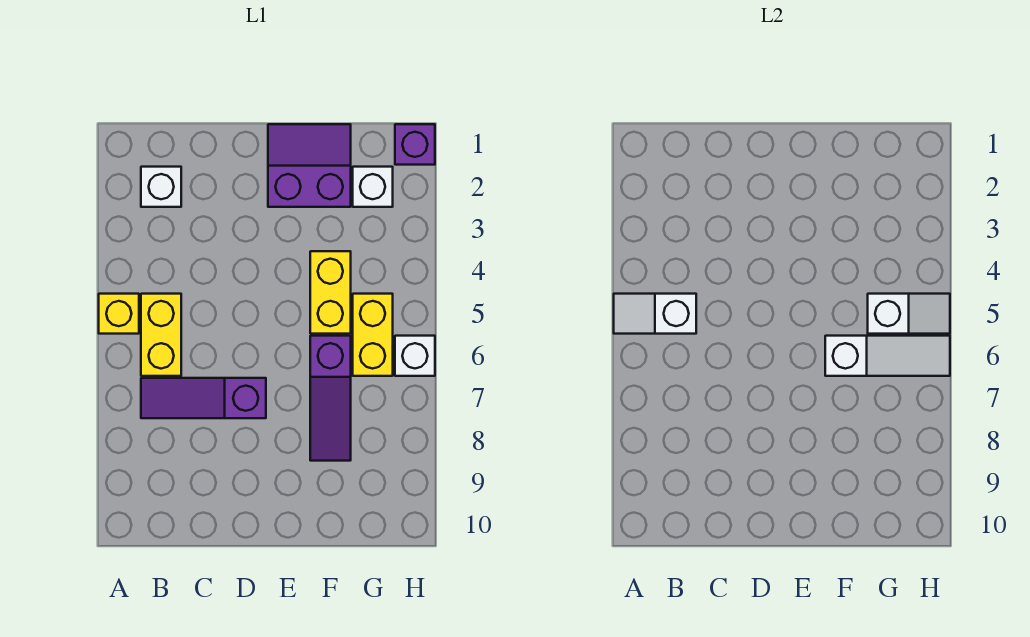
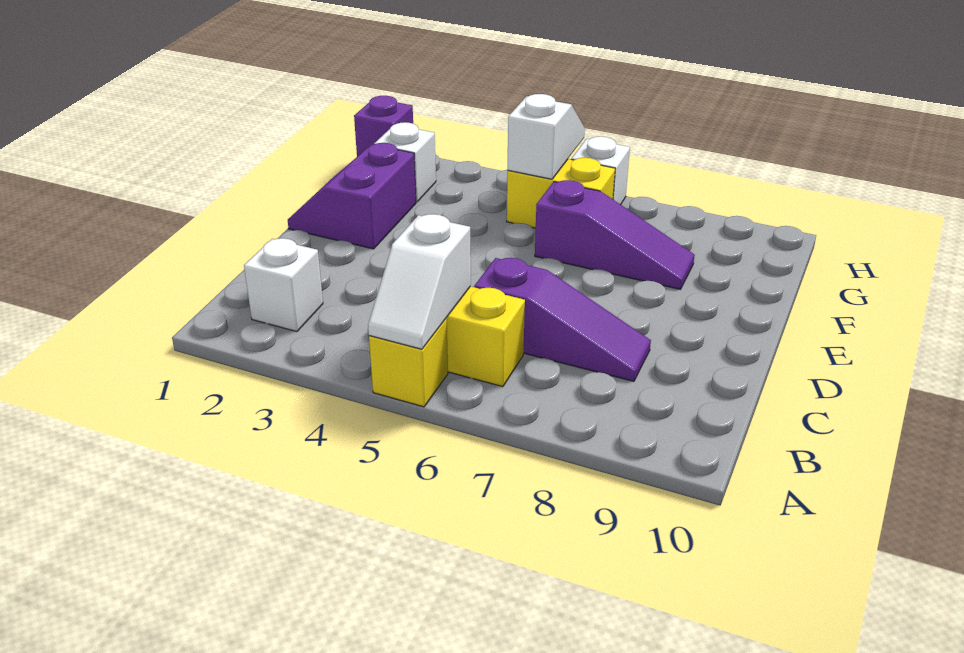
purple 1x3 slope [141,378,266,418] -> purple 1x3 slope turned to [474,258,651,381]
yellow 1x2 brick [310,251,351,334] -> none
white 1x3 slope [825,336,950,376] -> none

